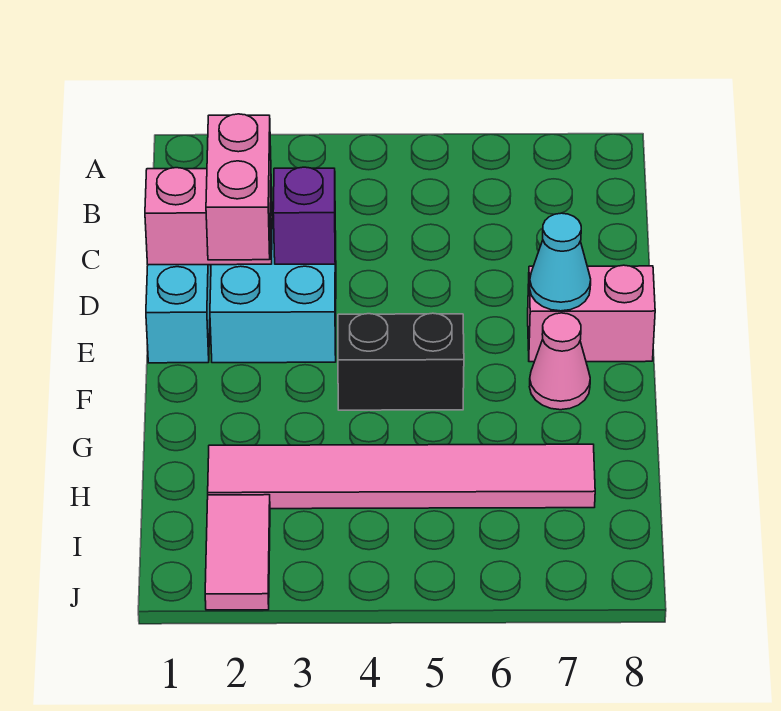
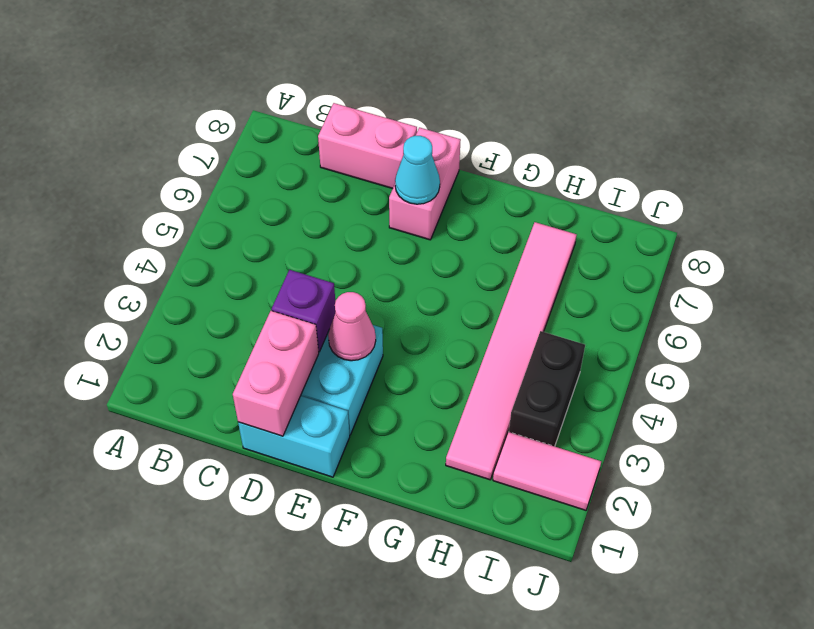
pink 1x2 brick [206,114,271,260] -> pink 1x2 brick moved to [318,103,417,189]
black 1x2 brick [338,313,464,410] -> black 1x2 brick moved to [509,331,585,446]
pink 1x1 cone [529,313,590,410] -> pink 1x1 cone moved to [328,292,376,361]

